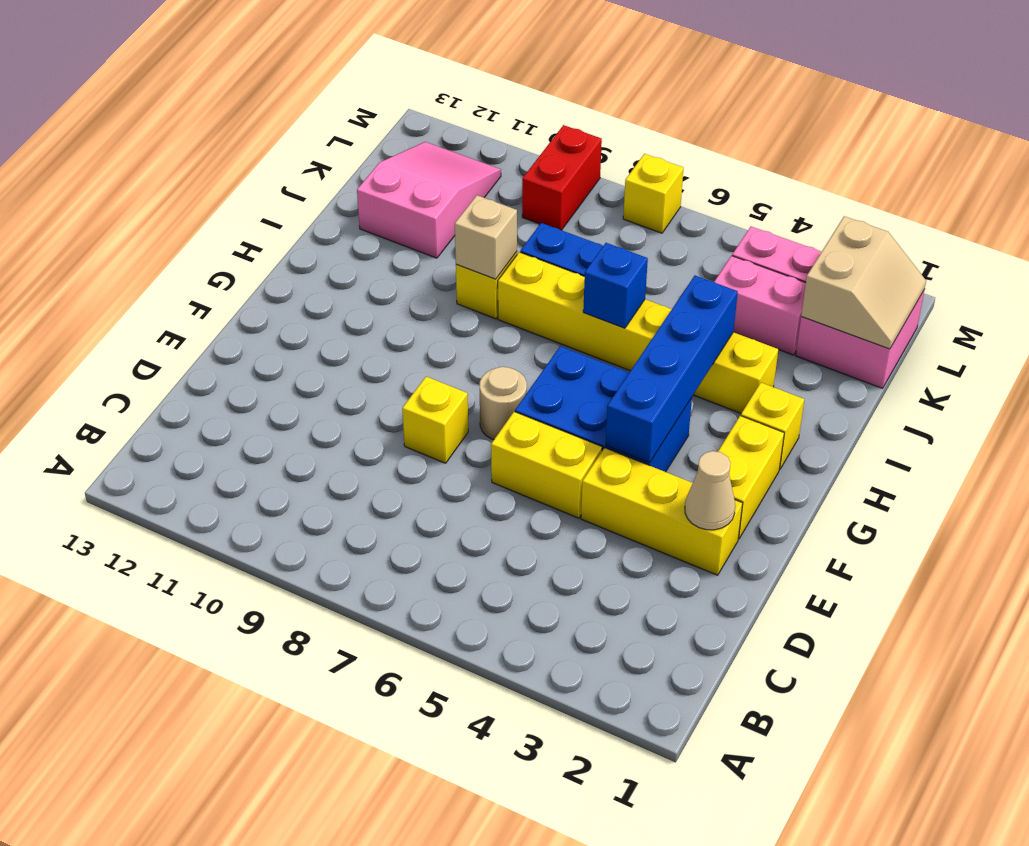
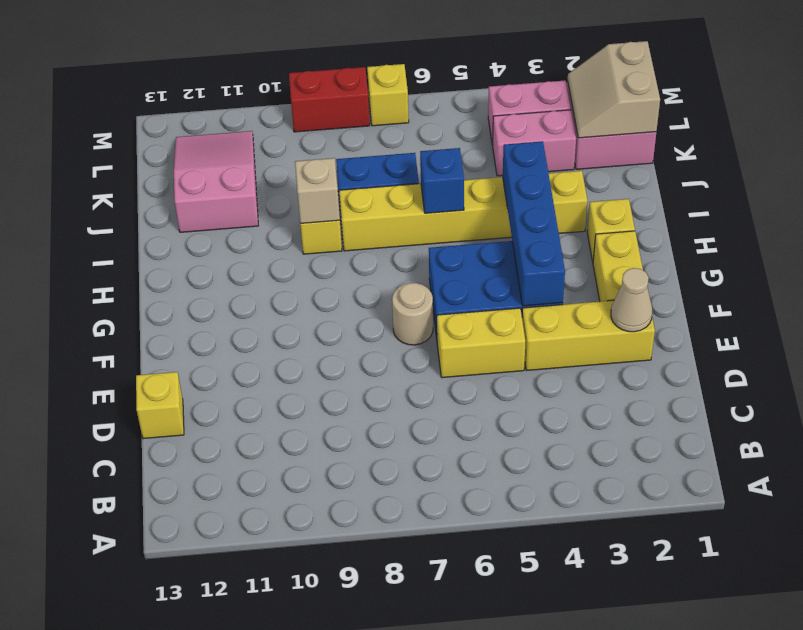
yellow 1x1 brick [402,377,468,463] -> yellow 1x1 brick moved to [136,372,184,439]
tan 2x2 slope [801,216,926,349] -> tan 2x2 slope turned to [568,41,660,138]
red 1x2 brick [522,125,602,230] -> red 1x2 brick turned to [289,67,370,132]

